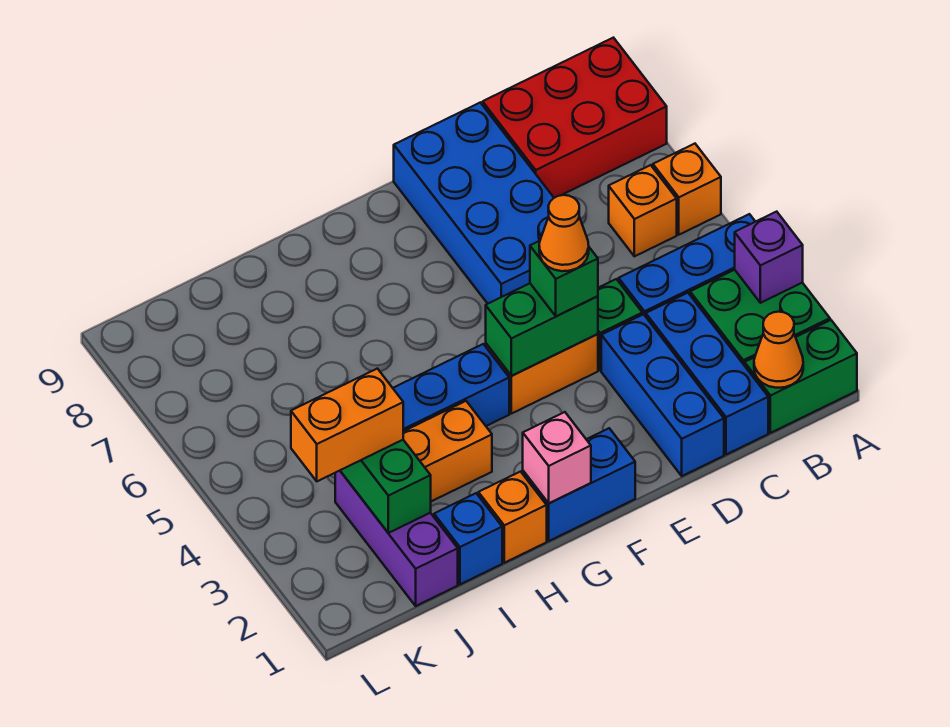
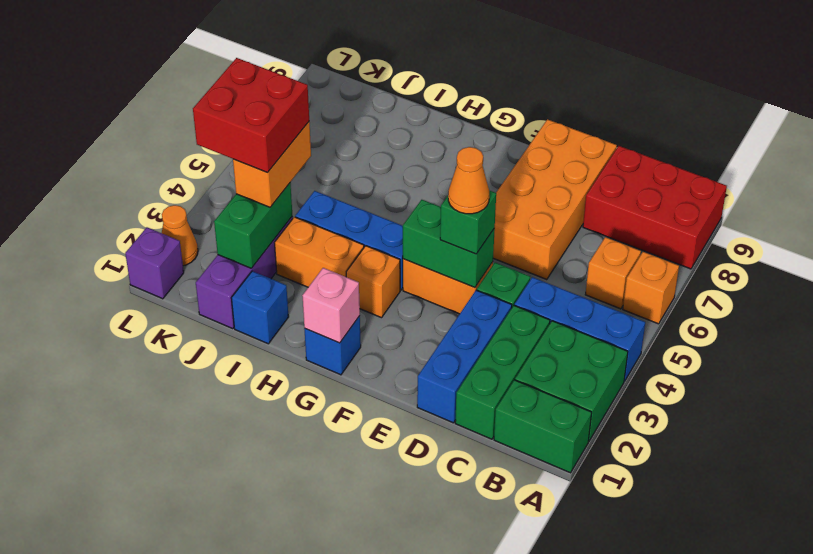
purple 1x1 brick [735,212,803,303] -> purple 1x1 brick moved to [125,227,184,299]
orange 1x1 cone [754,312,803,388] -> orange 1x1 cone moved to [162,205,198,266]
blue 1x3 brick [646,293,768,455] -> green 1x3 brick [455,305,550,439]
blue 2x4 brick [394,103,554,304] -> orange 2x4 brick [493,119,617,280]
blue 1x2 brick [523,428,635,541] -> blue 1x1 brick [304,316,361,375]
orange 1x1 brick [478,472,547,563] -> orange 1x1 brick moved to [346,246,400,318]
orange 1x2 brick [291,369,403,481] -> orange 1x2 brick turned to [233,122,311,207]
none -> red 2x2 brick [193,58,309,173]

